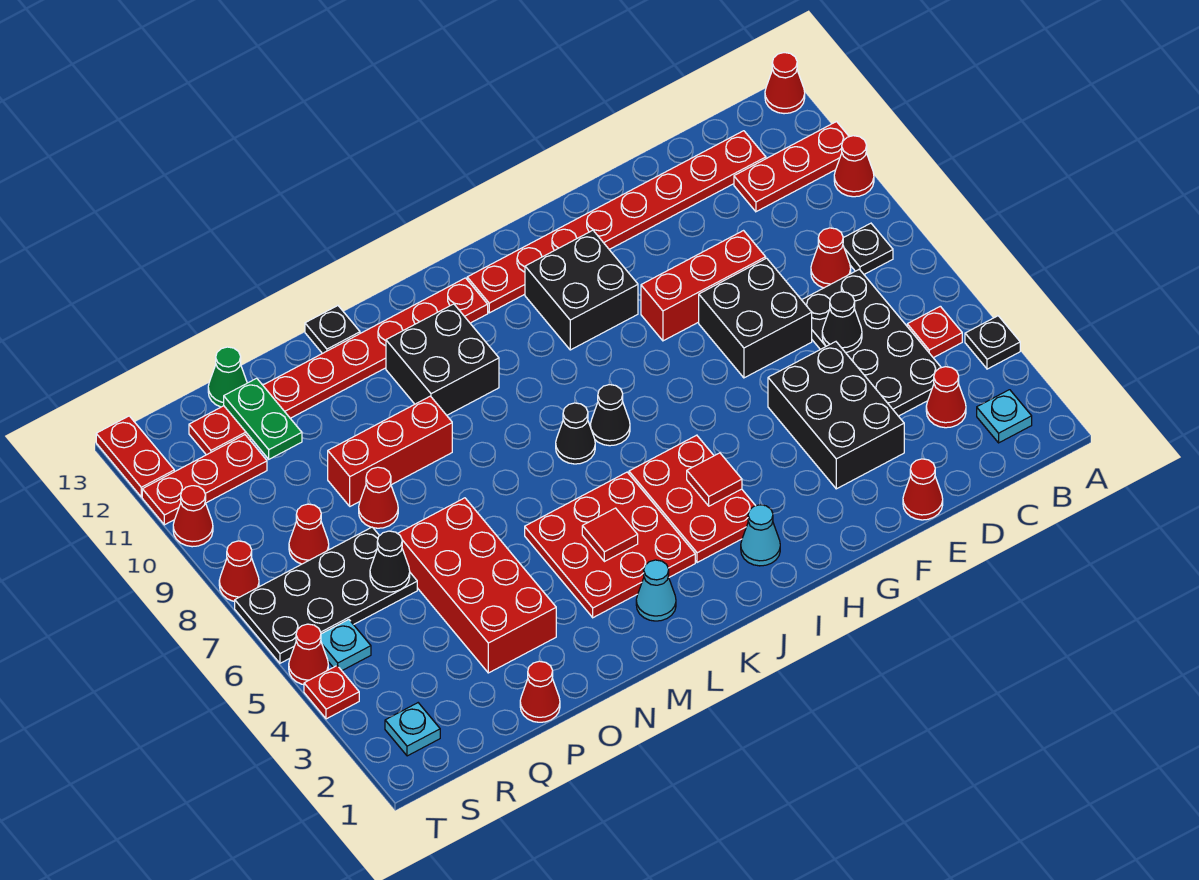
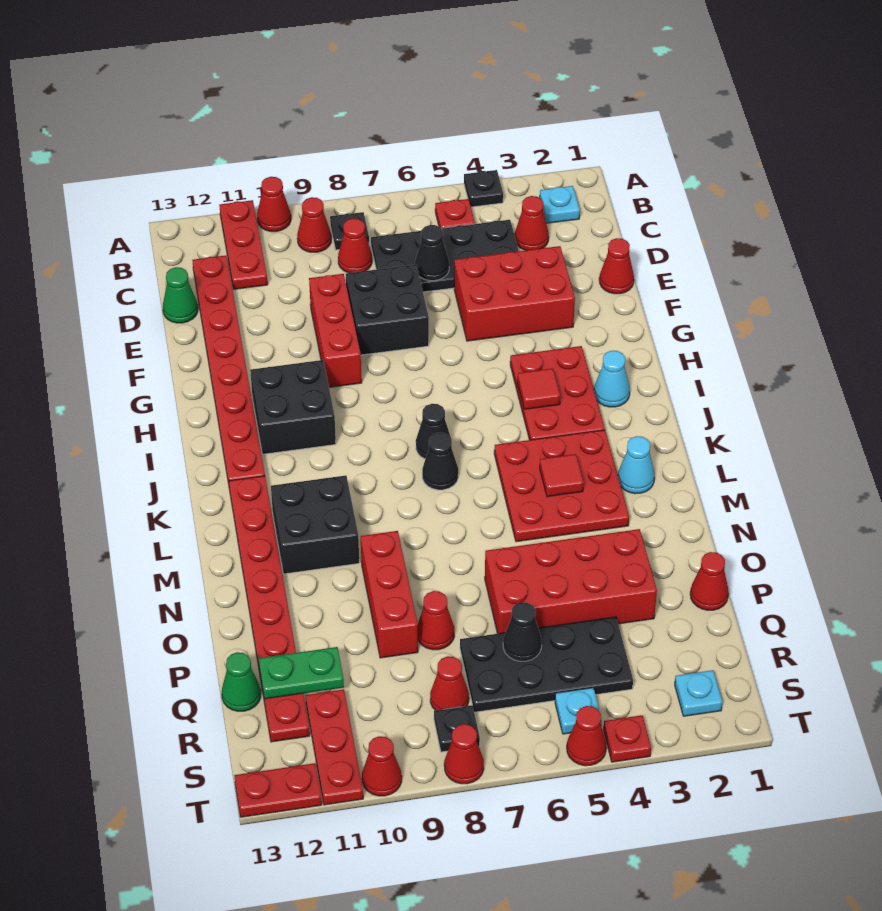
red 1x1 cone [765,53,805,114] -> red 1x1 cone moved to [297,197,331,252]
none -> green 1x1 cone [163,267,198,323]
black 2x3 brick [768,342,904,489] -> red 2x3 brick [454,246,575,341]
red 2x3 plate [629,435,755,563] -> red 2x3 plate turned to [510,346,605,440]
black 1x1 plate [305,306,360,354] -> black 1x1 plate moved to [434,705,480,752]
black 2x4 plate [235,527,417,663] -> black 2x4 plate turned to [460,617,633,712]

